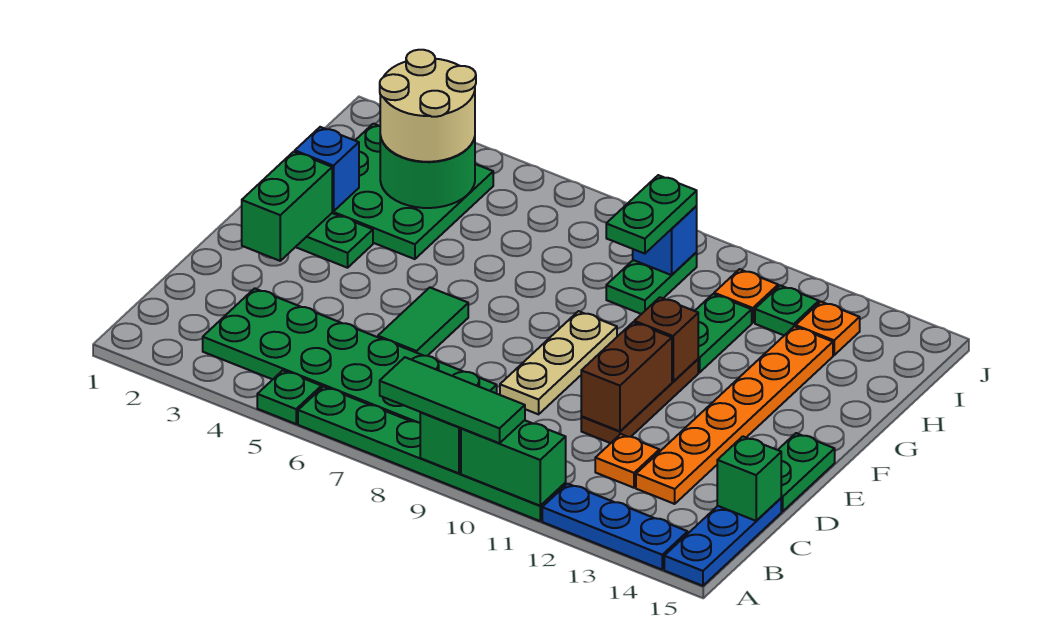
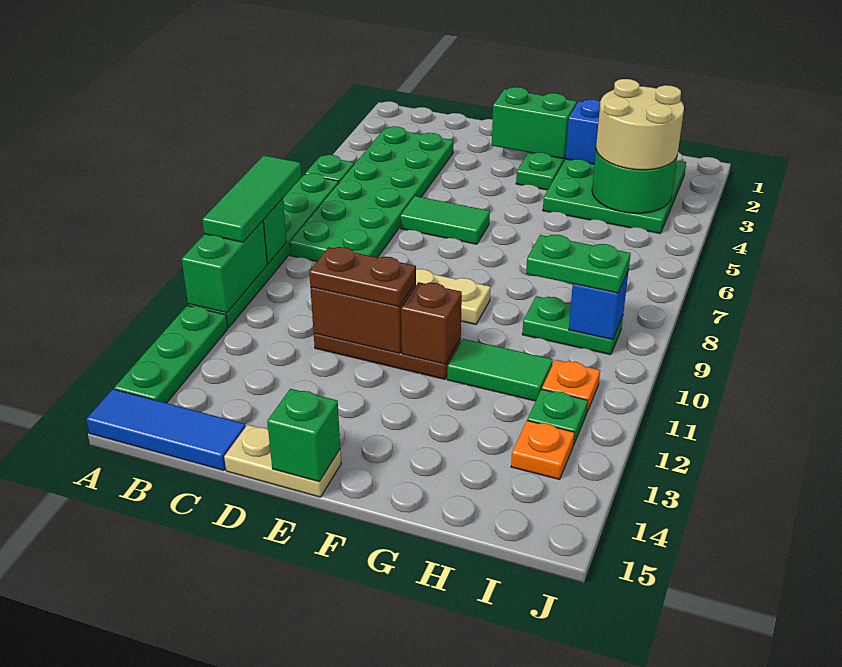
blue 1x3 plate [542,484,688,570] -> green 1x3 plate [114,306,228,403]
blue 1x3 plate [664,498,781,586] -> blue 1x3 tile [86,389,246,471]
orange 1x1 plate [595,434,659,488] -> none
orange 1x6 plate [636,326,833,504] -> none
green 1x1 brick [717,437,781,521] -> green 1x1 brick moved to [267,389,340,482]
none -> brown 1x2 plate [309,247,416,307]
green 1x2 plate [778,433,835,511] -> tan 1x2 plate [224,425,341,497]
green 1x2 plate [695,294,752,372] -> green 1x2 tile [447,339,553,401]

